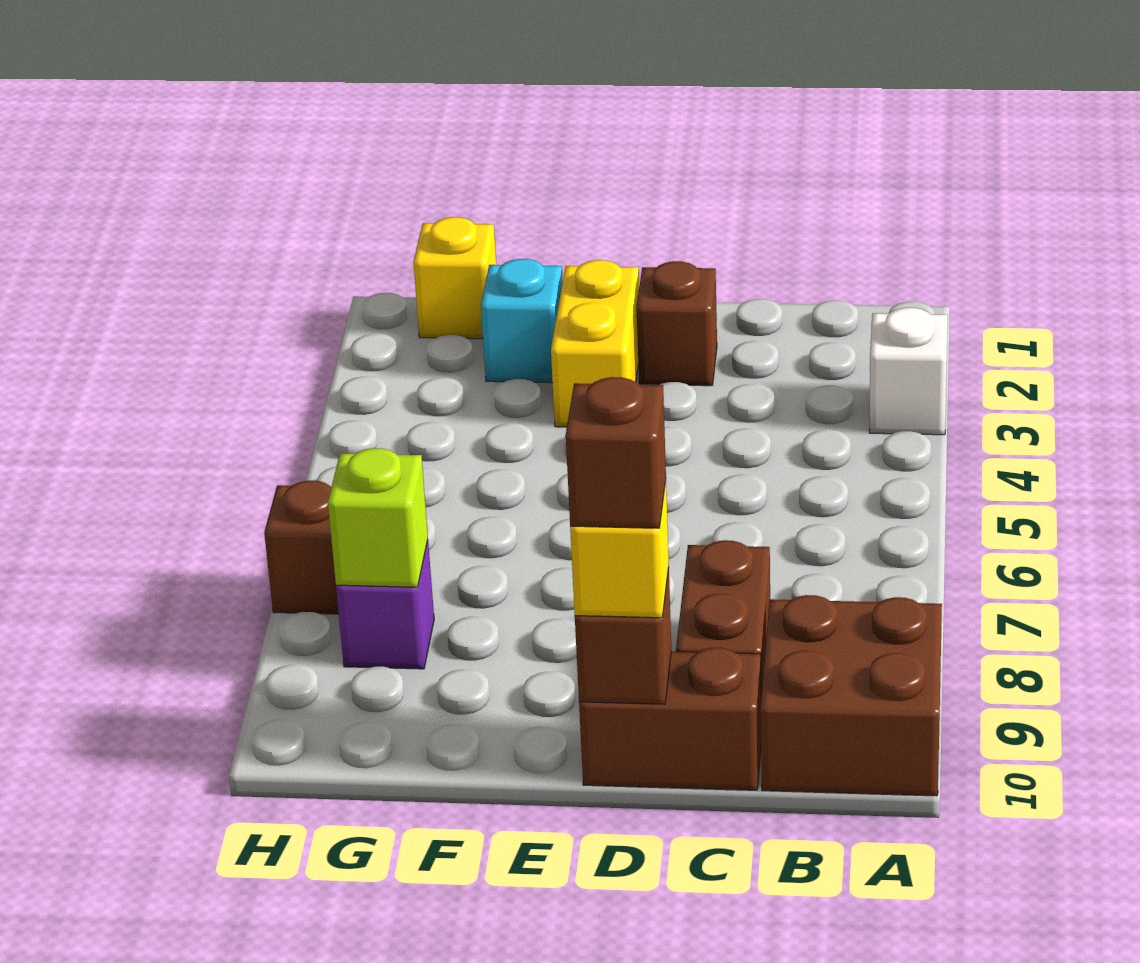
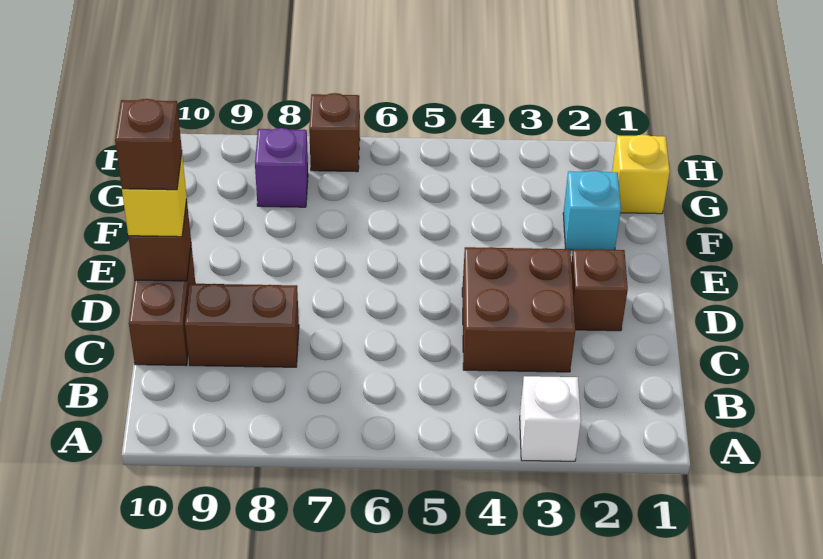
brown 2x2 brick [761,595,942,796] -> brown 2x2 brick moved to [462,247,575,372]
yellow 1x2 brick [551,260,639,427] -> none
lime 1x1 brick [328,448,428,587] -> none

